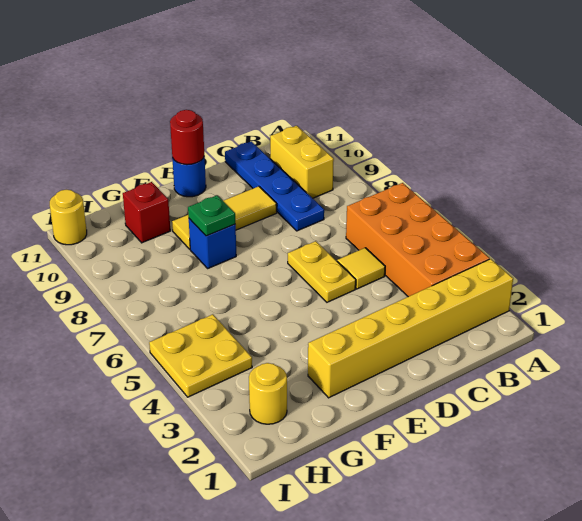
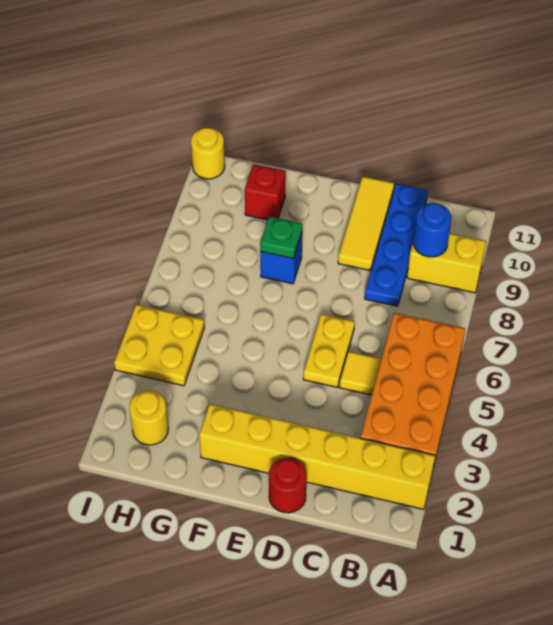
yellow 1x2 brick [270,126,334,198] -> yellow 1x2 brick turned to [407,233,486,293]
yellow 1x3 tile [172,186,277,249] -> yellow 1x3 tile turned to [338,177,394,271]
blue 1x1 round brick [172,156,206,197] -> blue 1x1 round brick moved to [413,203,451,257]
red 1x1 round brick [170,110,204,165] -> red 1x1 round brick moved to [269,458,307,513]

